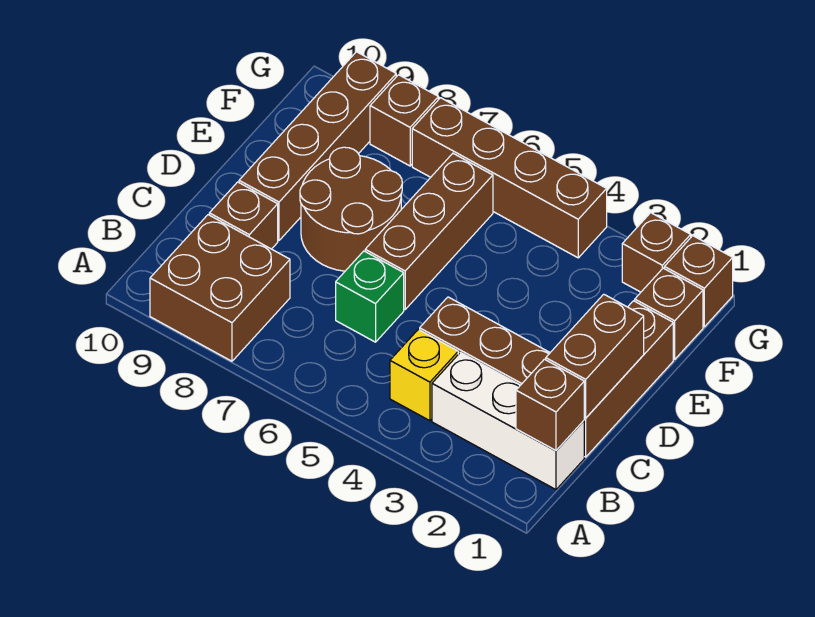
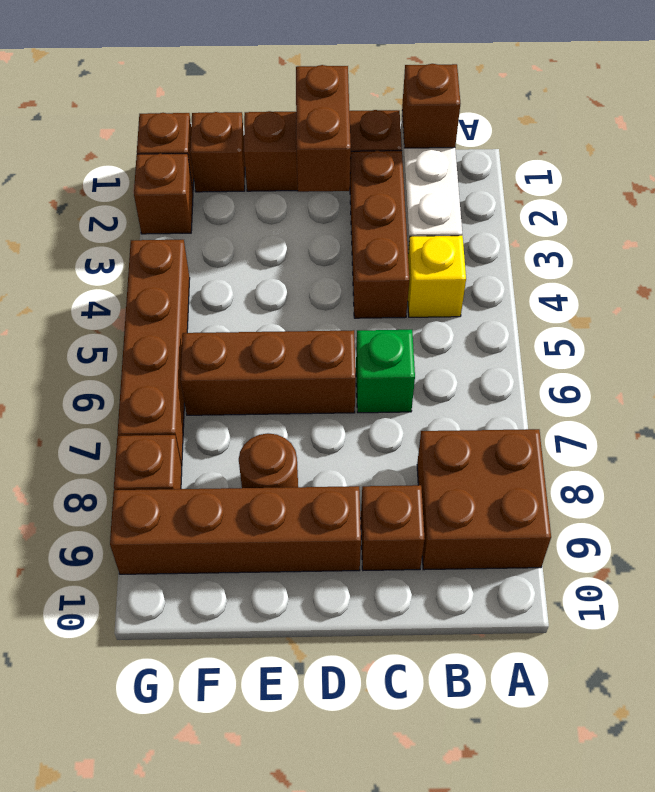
brown 1x2 brick [546,294,644,418] -> brown 1x2 brick turned to [296,65,351,192]
brown 2x2 round brick [300,147,402,271] -> brown 1x1 round brick [239,434,298,488]

